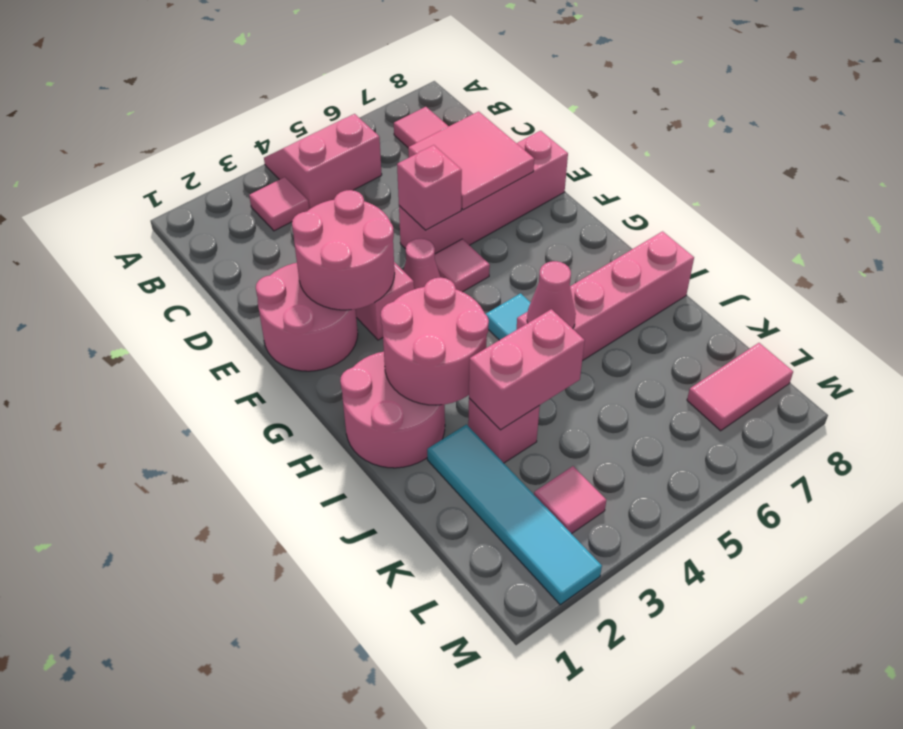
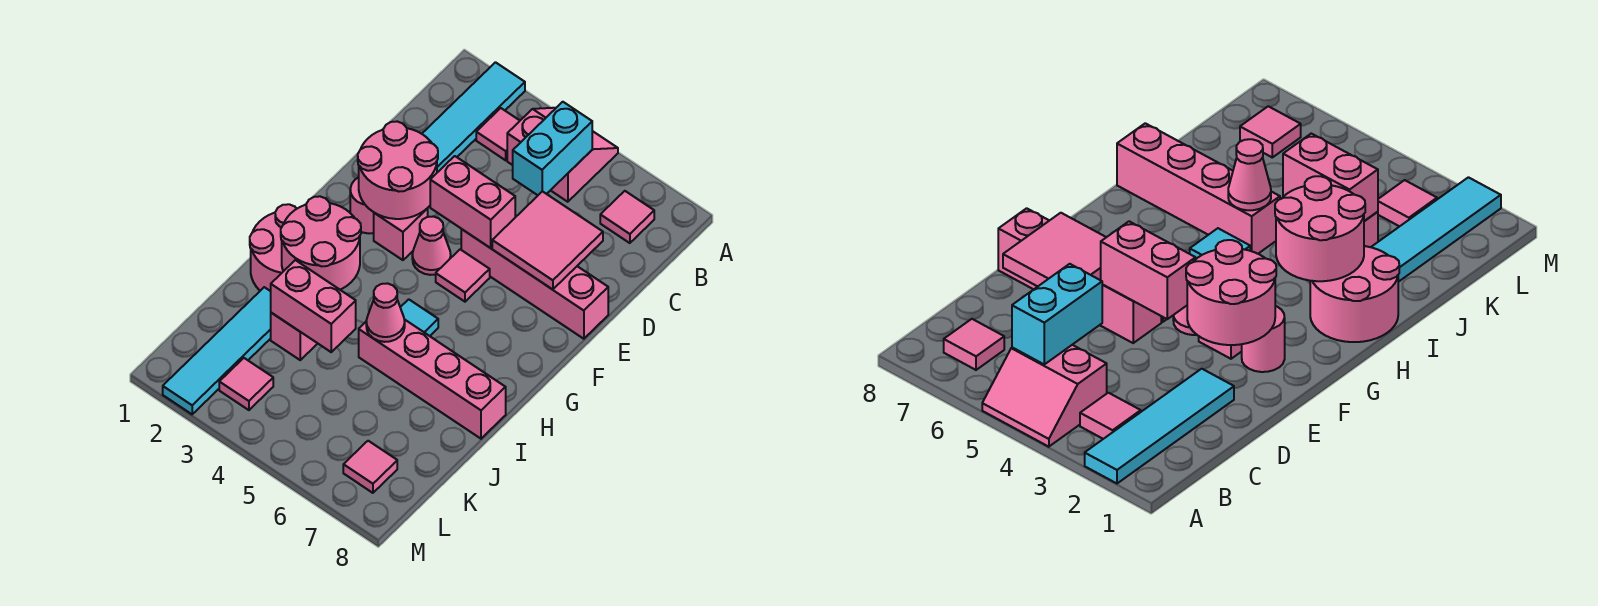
none -> cyan 1x4 tile [422,62,525,172]
none -> cyan 1x2 brick [513,102,592,195]
pink 2x2 round brick [256,263,358,371] -> pink 1x1 round brick [350,177,374,233]
pink 1x1 brick [397,145,462,230] -> pink 1x2 brick [430,156,515,248]
pink 1x2 tile [687,343,793,431] -> pink 1x1 tile [343,441,397,493]

